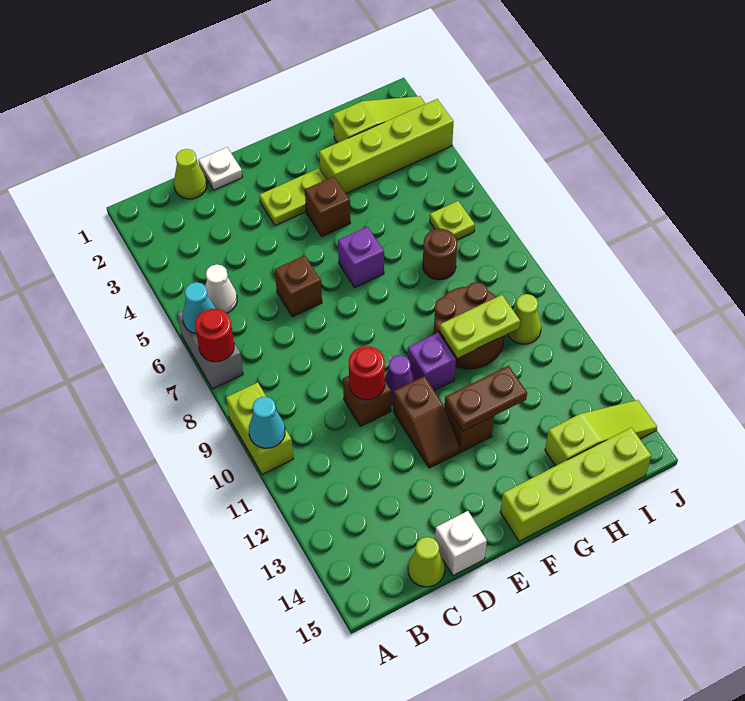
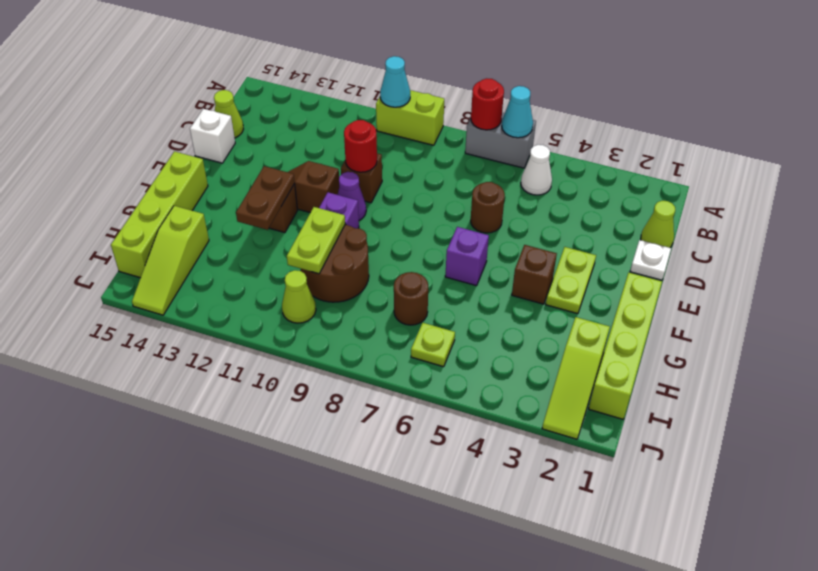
brown 1x1 brick [275,255,322,317] -> brown 1x1 round brick [471,182,505,233]
lime 1x4 brick [319,99,454,194] -> lime 1x4 brick moved to [589,273,662,419]

